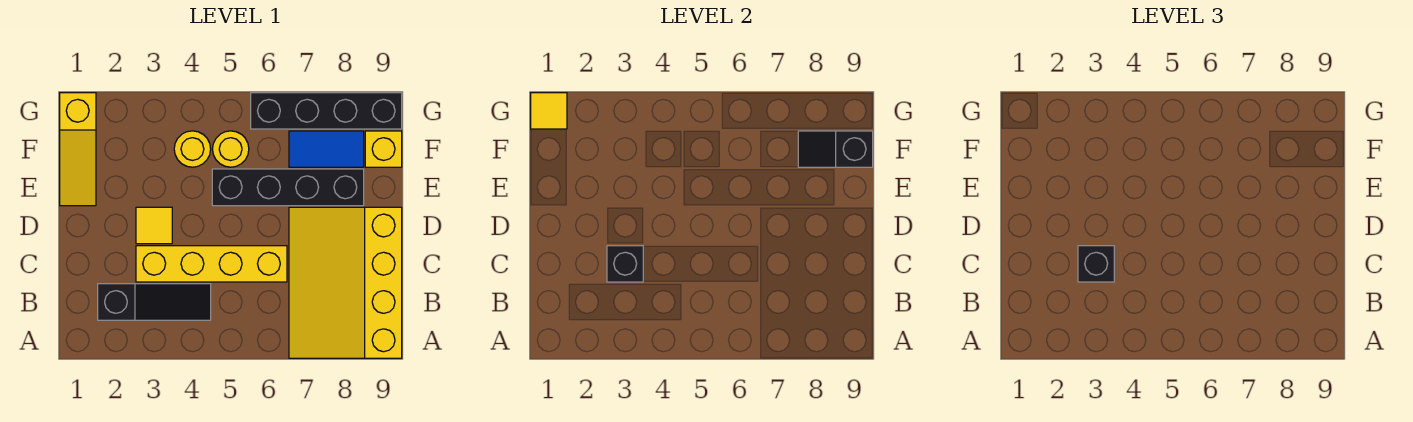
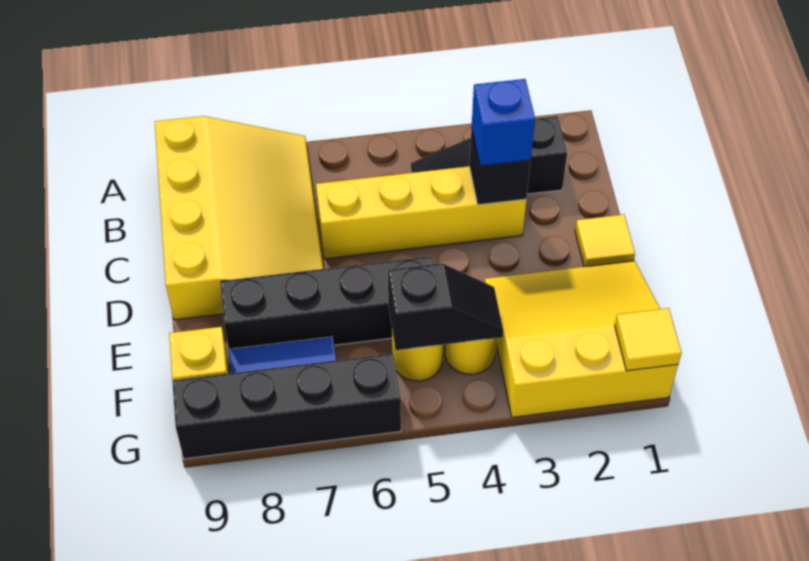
black 1x1 brick [1078,246,1114,282] -> blue 1x1 brick [472,79,535,166]
yellow 1x1 tile [136,207,172,244] -> yellow 1x1 tile moved to [575,215,635,267]
yellow 1x3 slope [60,93,96,206] -> yellow 3x3 slope [484,261,678,417]
black 1x2 slope [798,131,873,167] -> black 1x2 slope moved to [388,263,503,350]

